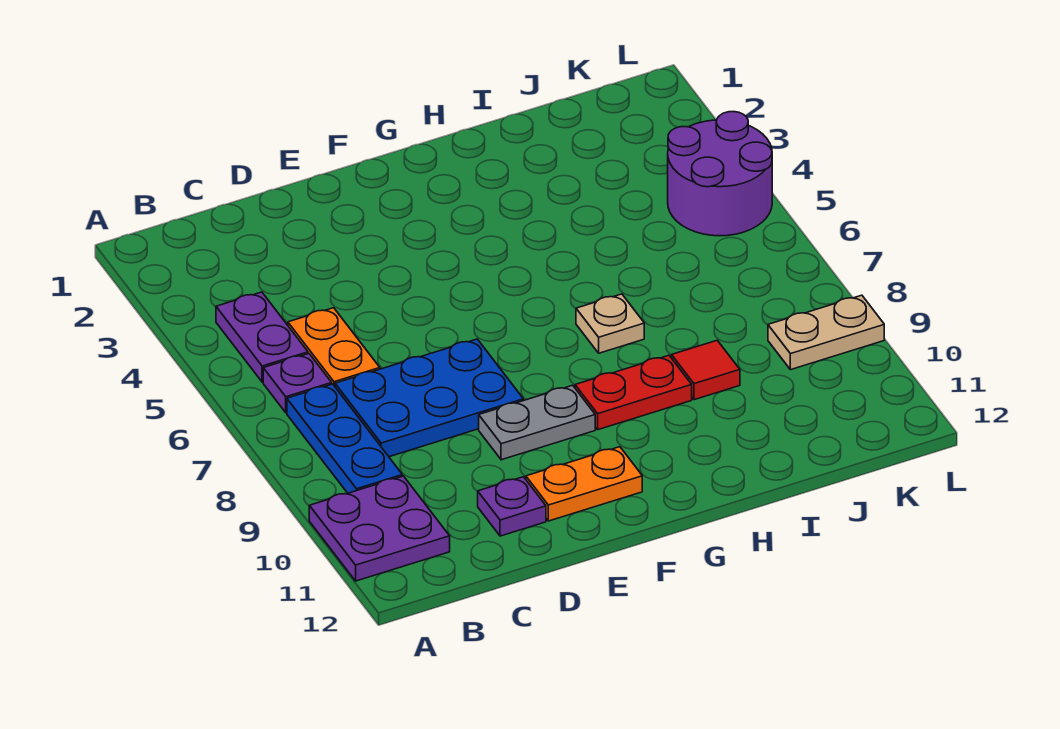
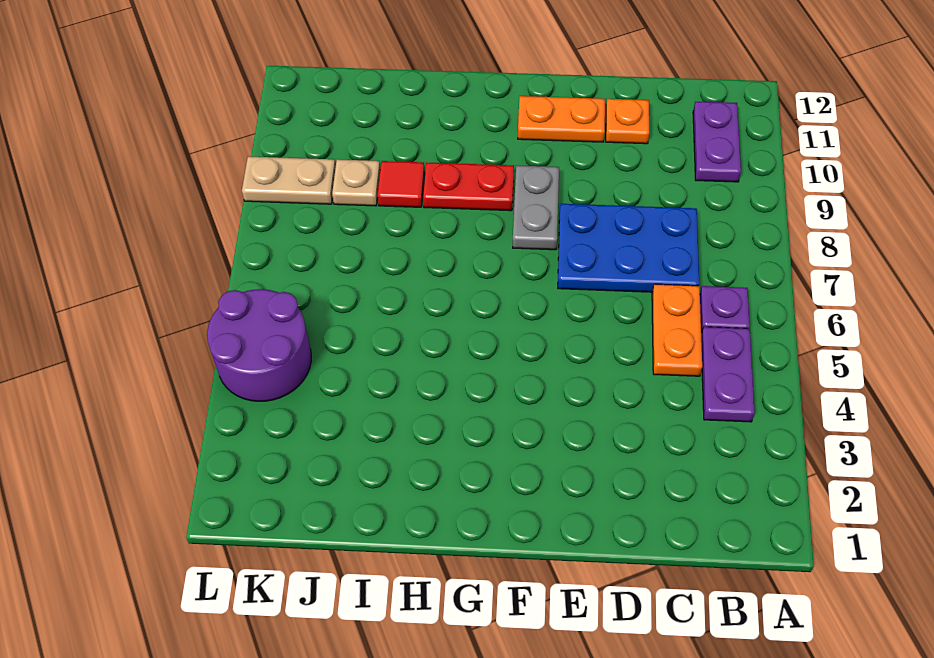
purple 2x2 plate [309,476,450,581] -> purple 1x2 plate [693,102,741,182]
blue 1x3 plate [287,384,402,493] -> none
purple 1x1 plate [478,477,546,536] -> orange 1x1 plate [606,99,649,144]
grey 1x2 plate [479,385,595,460] -> grey 1x2 plate turned to [513,166,559,250]
tan 1x1 plate [576,294,644,353] -> tan 1x1 plate moved to [332,159,380,206]

